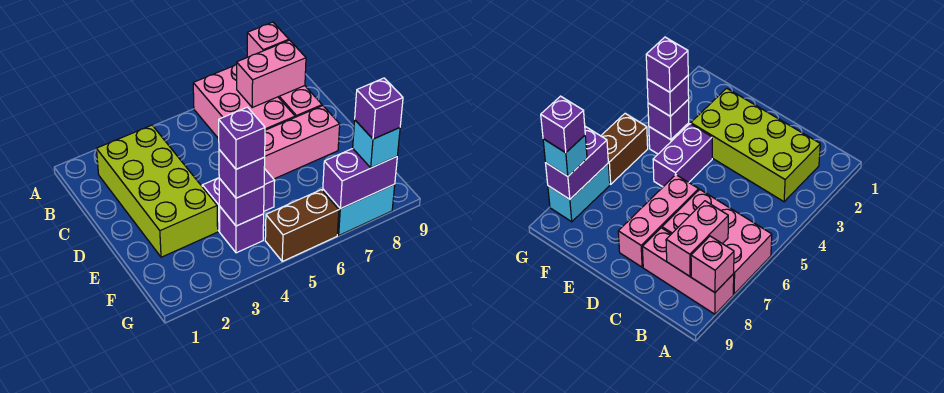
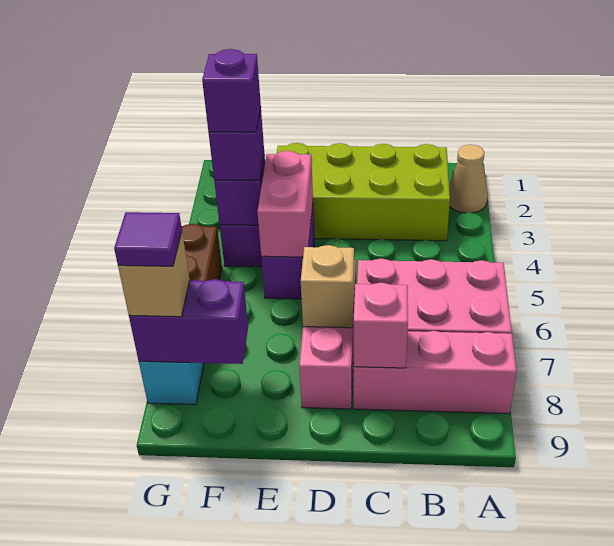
none -> tan 1x1 cone [449,145,488,213]
pink 1x1 brick [247,22,289,57] -> pink 1x1 brick moved to [353,283,408,368]
pink 1x2 brick [237,40,306,107] -> pink 1x2 brick moved to [257,151,313,257]
none -> tan 1x1 brick [301,245,354,328]
purple 1x2 brick [323,149,397,209] -> purple 1x2 brick turned to [129,279,248,364]
cyan 1x1 brick [353,120,400,168] -> tan 1x1 brick [118,233,190,317]
purple 1x1 brick [355,78,403,139] -> purple 1x1 tile [114,212,182,266]

